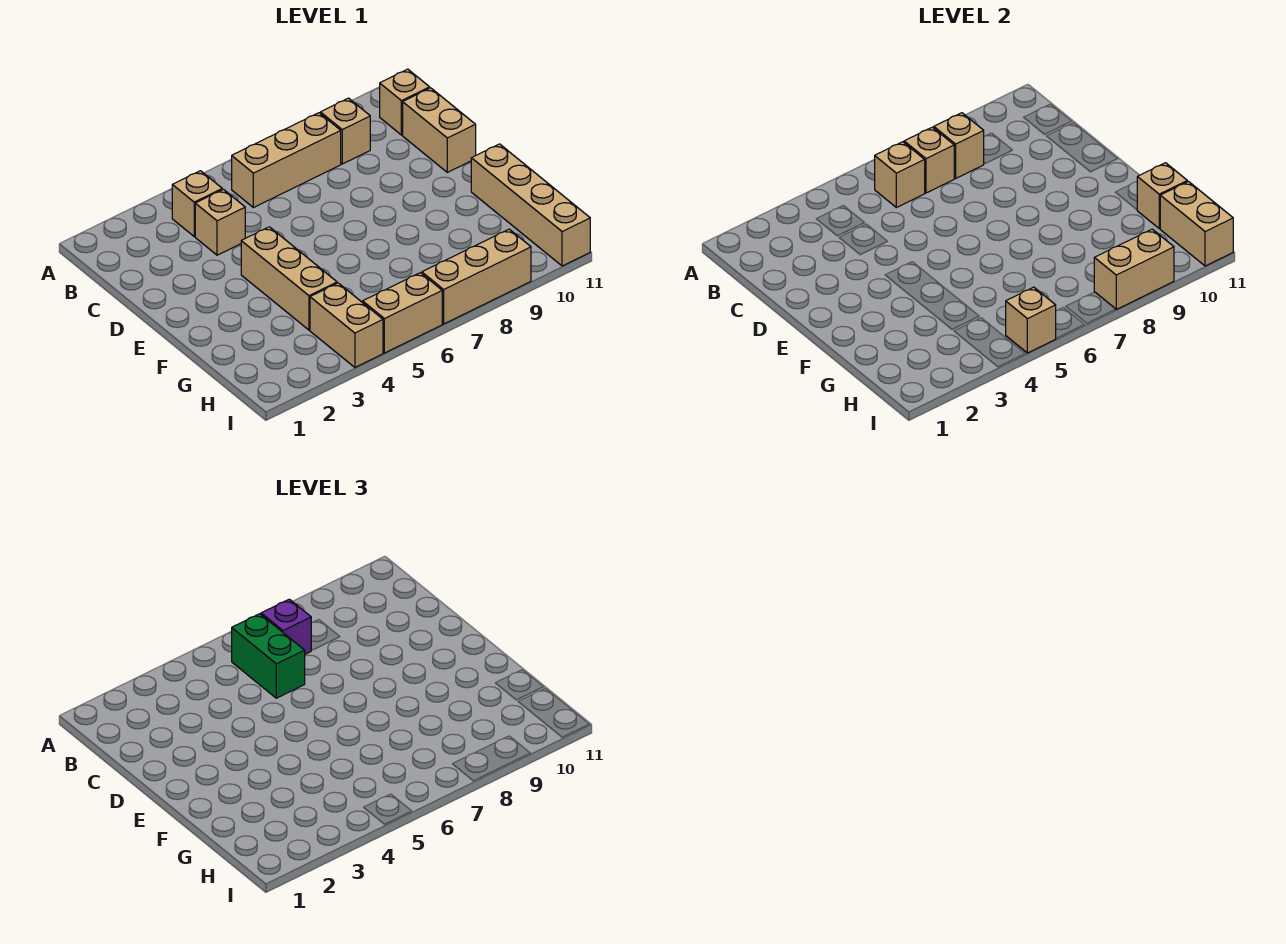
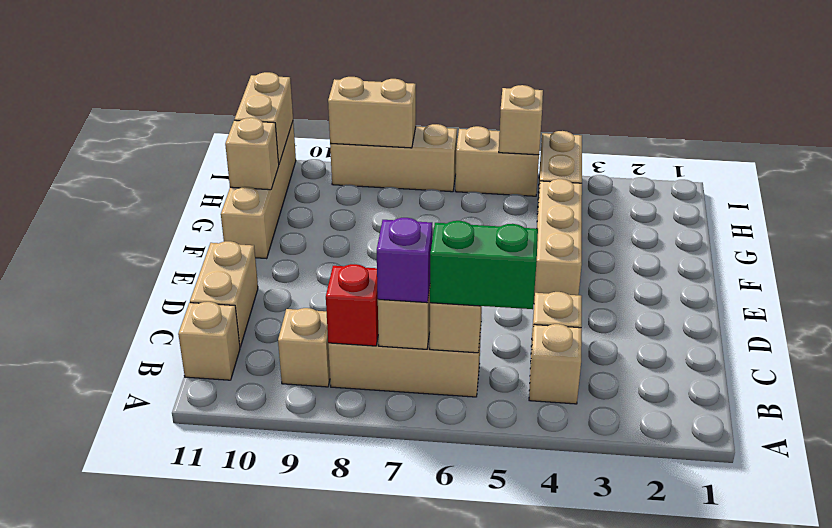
green 1x2 brick [232,614,305,698] -> green 1x2 brick turned to [430,221,538,309]
tan 1x1 brick [934,113,984,178] -> red 1x1 brick [326,264,378,346]

